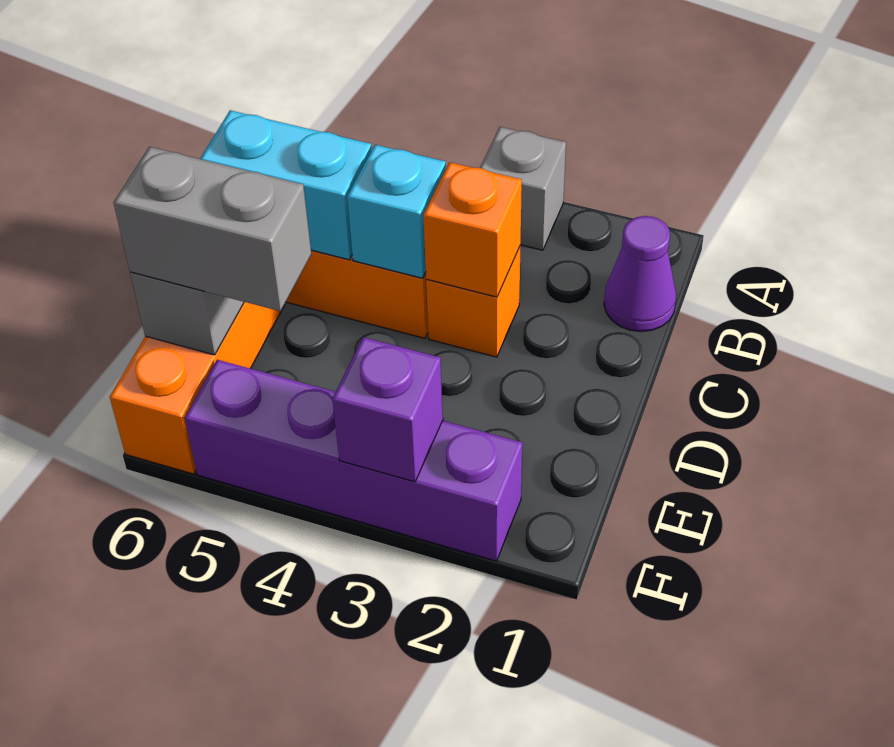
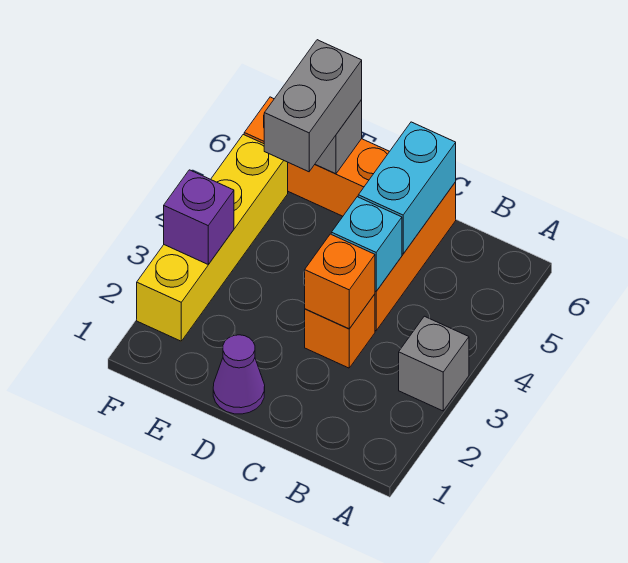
purple 1x1 cone [604,216,676,332] -> purple 1x1 cone moved to [213,335,265,414]
purple 1x4 brick [185,360,522,561] -> yellow 1x4 brick [137,135,288,341]

